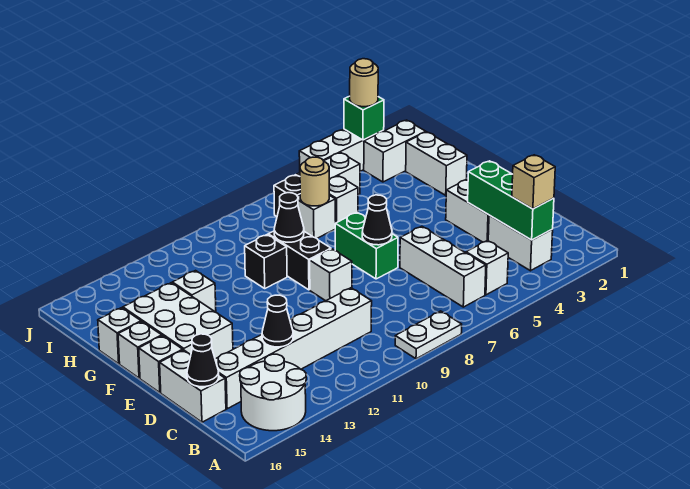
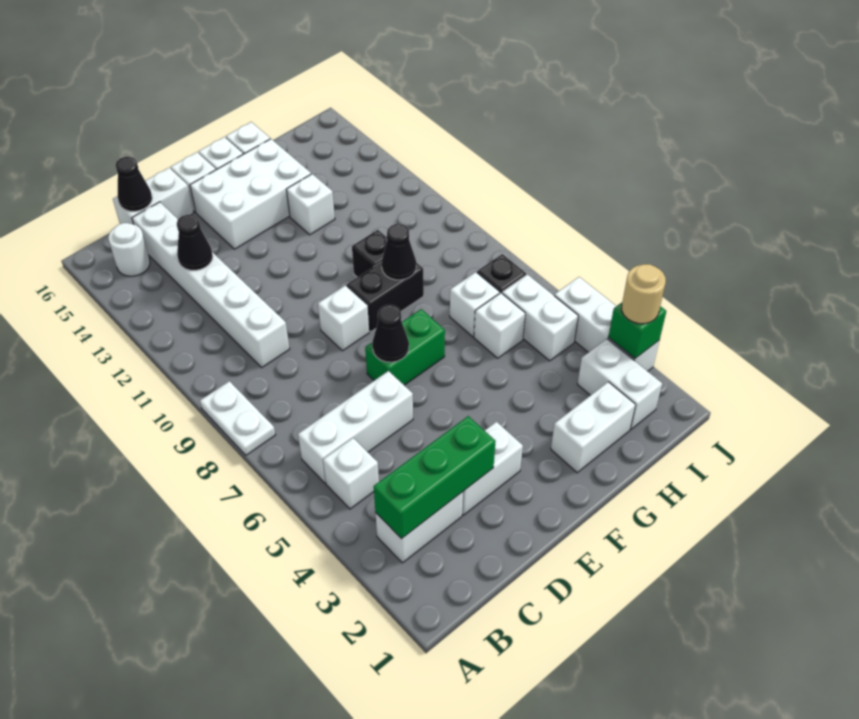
white 2x2 round brick [240,354,306,431] -> white 1x1 round brick [108,223,150,276]
tan 1x1 brick [512,155,555,209] -> none
tan 1x1 round brick [300,157,329,206] -> none

